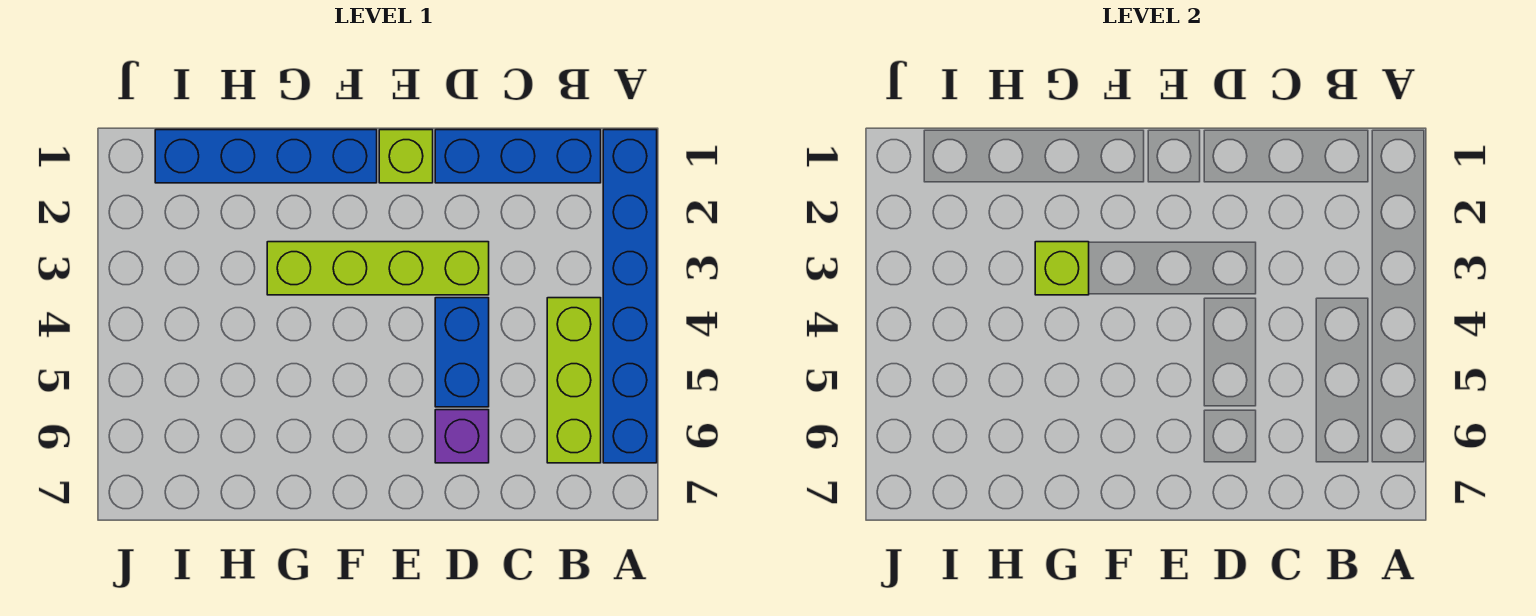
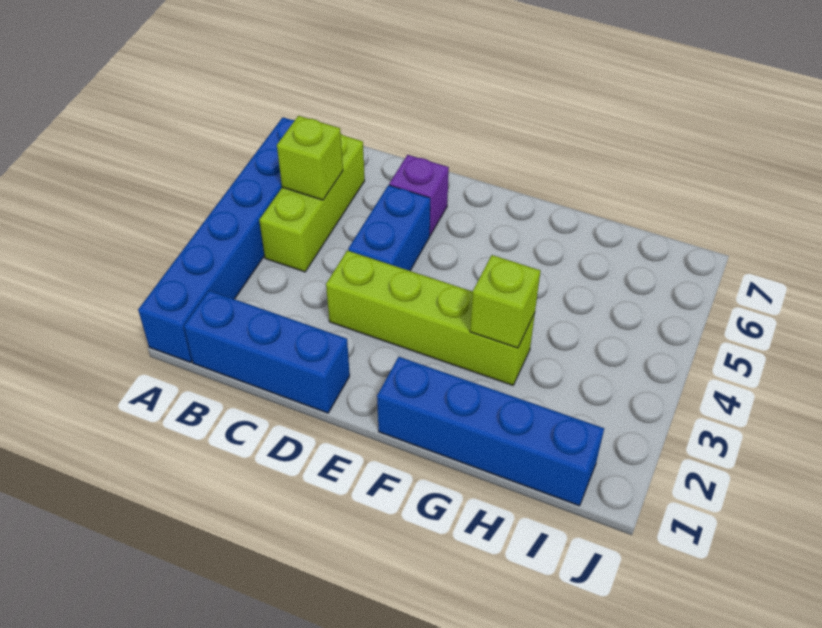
lime 1x1 brick [379,130,433,183] -> lime 1x1 brick moved to [277,116,343,200]

